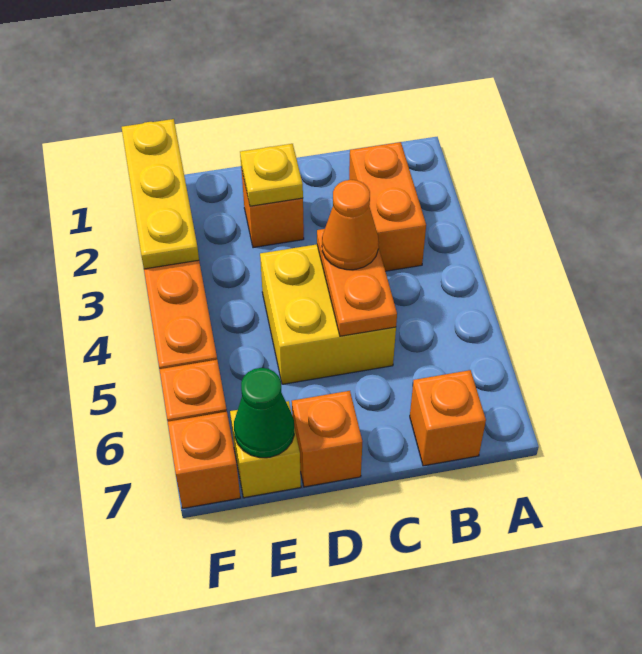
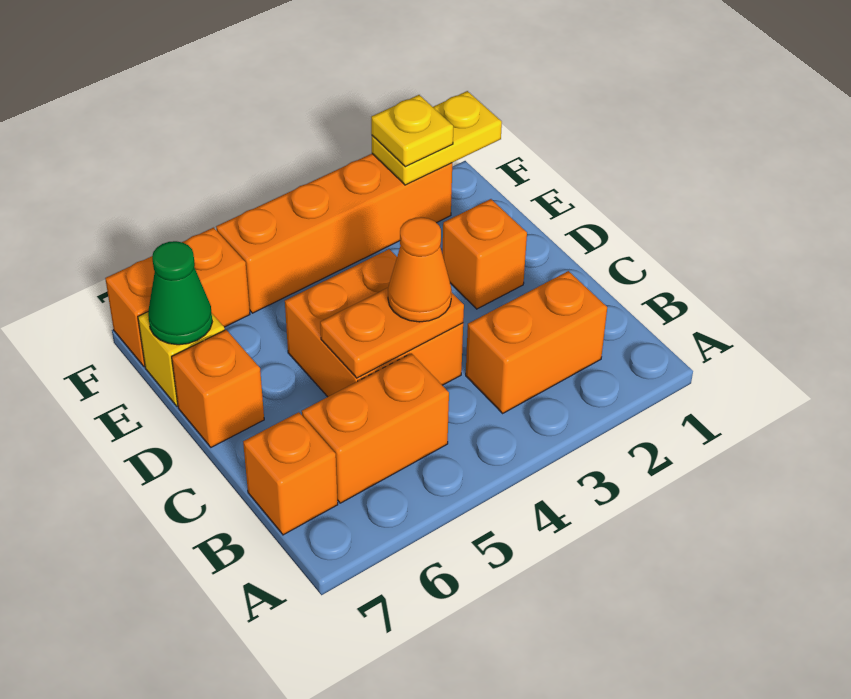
none -> orange 1x2 brick [302,353,449,503]
yellow 2x2 brick [260,244,396,384] -> orange 2x2 brick [285,249,463,397]
yellow 1x1 plate [240,144,303,206] -> yellow 1x1 plate moved to [371,95,453,167]
yellow 1x3 plate [122,119,199,269] -> yellow 1x2 plate [372,91,502,185]

